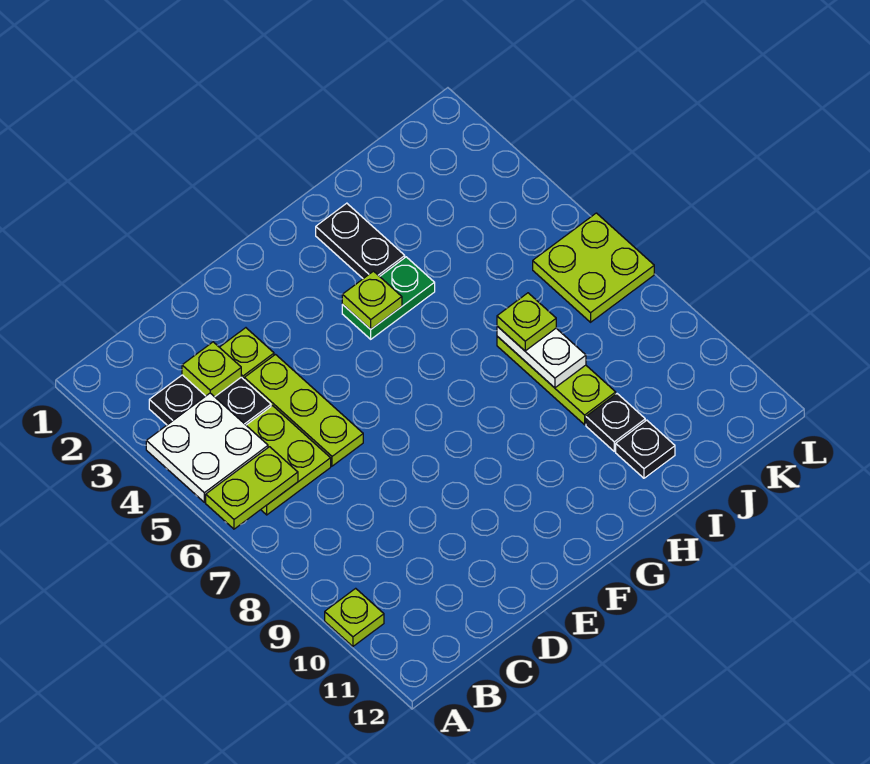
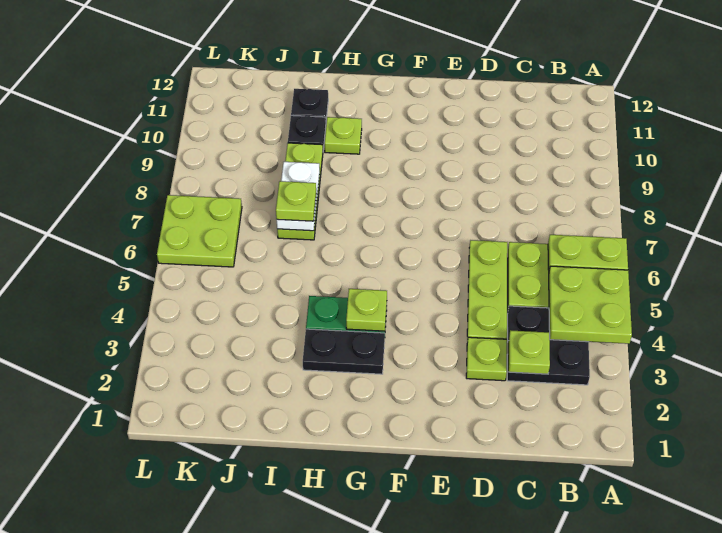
white 2x2 plate [146,393,268,502] -> lime 2x2 plate [549,266,632,344]
lime 1x1 plate [325,588,384,646] -> lime 1x1 plate moved to [325,117,362,154]
black 1x2 plate [316,203,405,279] -> black 1x2 plate turned to [303,329,385,374]

